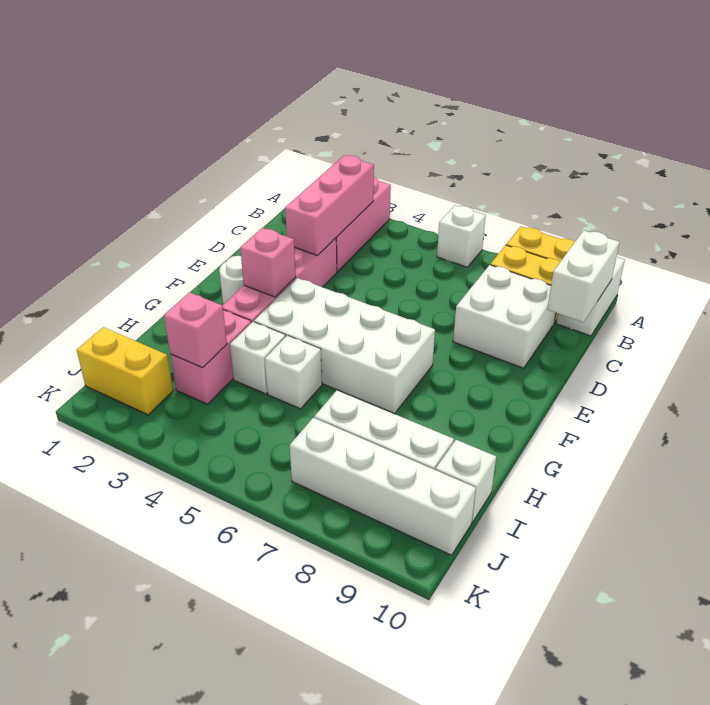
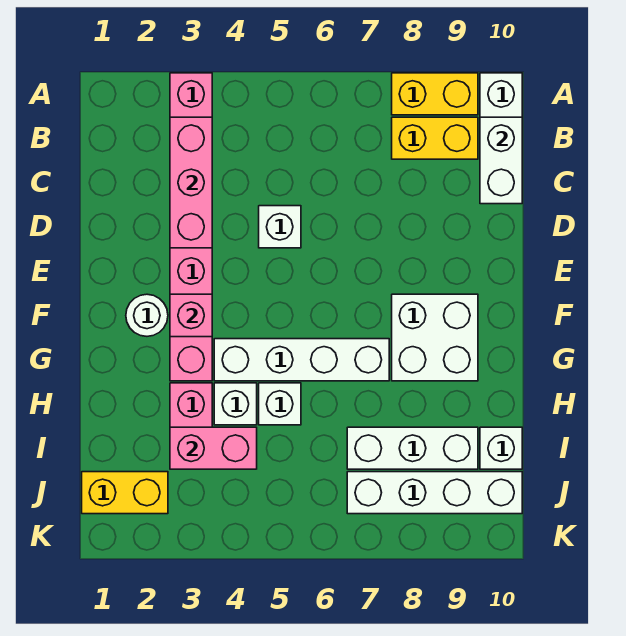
white 1x1 brick [437,205,486,267] -> white 1x1 brick moved to [259,206,301,248]
white 2x2 brick [453,265,556,368] -> white 2x2 brick moved to [392,294,478,381]
white 2x4 brick [254,278,435,413] -> white 1x4 brick [214,339,389,381]
pink 1x1 brick [164,292,227,368] -> pink 1x2 brick [170,427,257,469]

